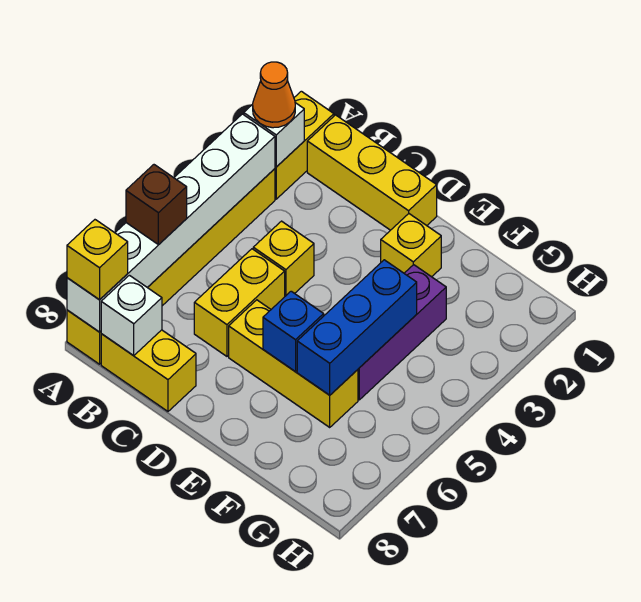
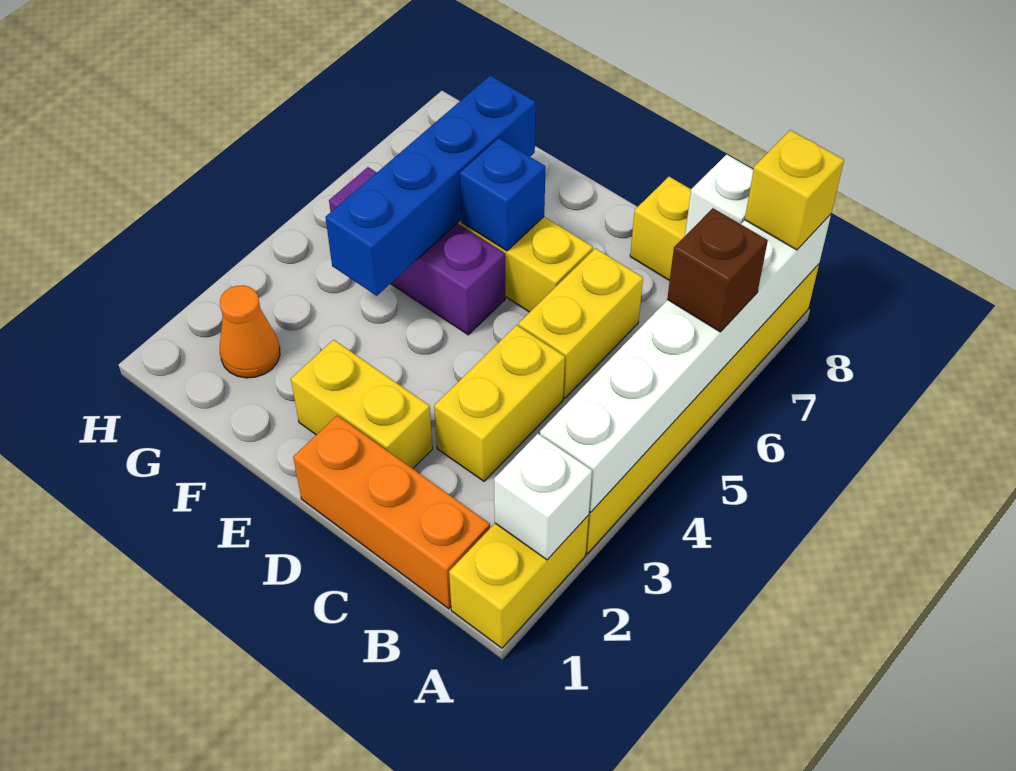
orange 1x1 cone [253,62,295,128] -> orange 1x1 cone moved to [220,285,280,378]
yellow 1x3 brick [307,115,437,230] -> orange 1x3 brick [293,415,490,609]
yellow 1x1 brick [253,221,314,296] -> yellow 1x2 brick [434,325,565,481]
yellow 1x1 brick [381,214,441,277] -> yellow 1x2 brick [291,340,433,469]
purple 1x3 brick [358,265,446,400] -> purple 1x3 brick turned to [329,167,505,335]
blue 1x3 brick [297,260,417,395] -> blue 1x4 brick [326,75,536,296]

